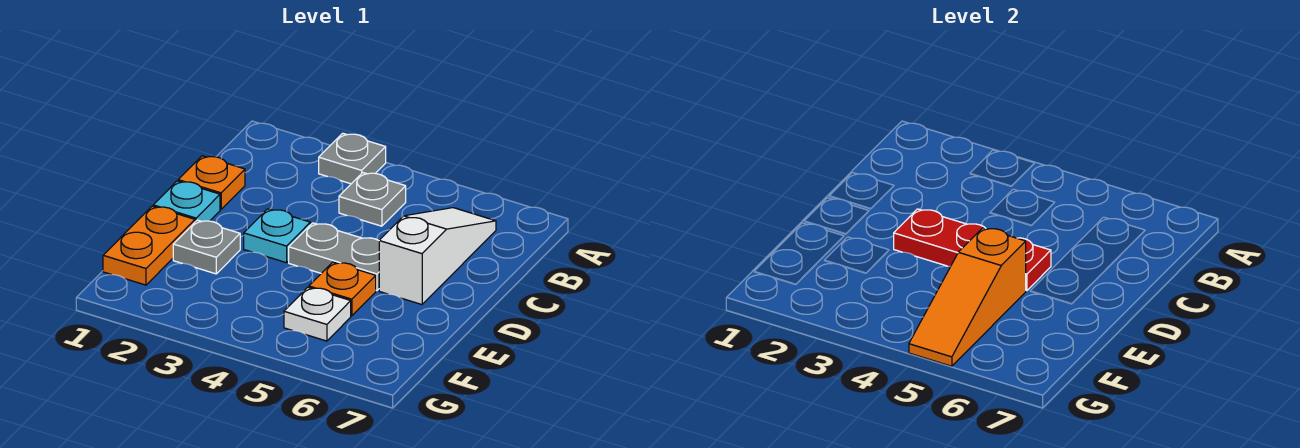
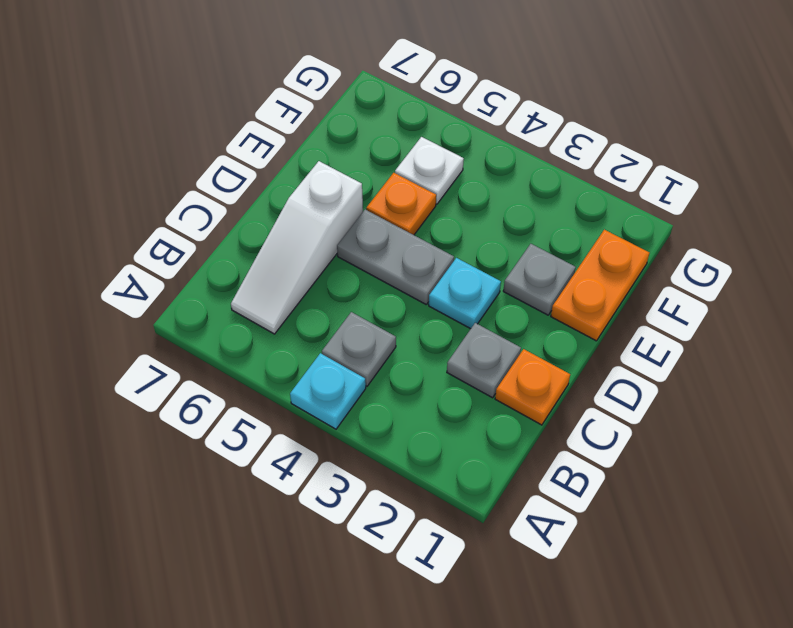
grey 1x1 plate [319,133,386,184] -> grey 1x1 plate moved to [447,323,521,398]
cyan 1x1 plate [153,181,220,222] -> cyan 1x1 plate moved to [290,353,366,429]
red 1x3 plate [894,209,1051,291] -> none
orange 1x3 slope [909,228,1026,366] -> none

